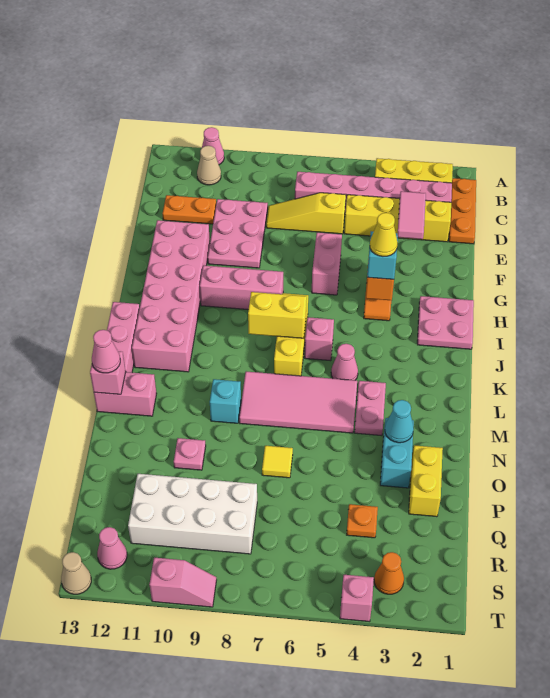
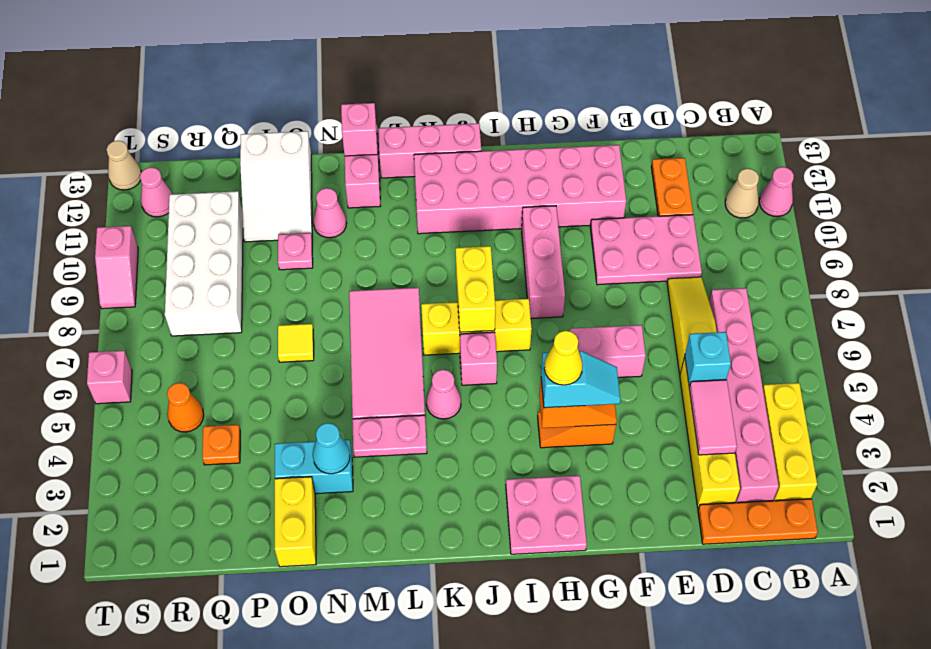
pink 1x2 tile [398,191,426,239] -> pink 1x2 tile turned to [689,380,737,455]
cyan 1x1 brick [210,379,241,423] -> cyan 1x1 brick moved to [685,332,731,387]
pink 1x1 cone [92,330,120,373] -> pink 1x1 cone moved to [313,188,347,238]
yellow 1x2 brick [409,445,443,517] -> yellow 1x2 brick turned to [275,477,316,567]
none -> white 2x3 slope [240,131,312,242]
orange 1x1 cone [374,552,404,594] -> orange 1x1 cone moved to [167,383,204,432]
pink 1x1 brick [340,575,374,622] -> pink 1x1 brick moved to [87,351,132,404]

